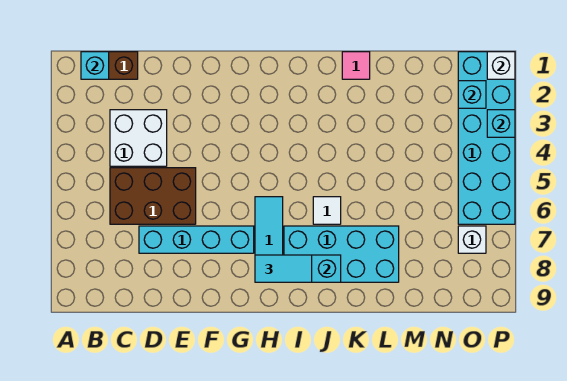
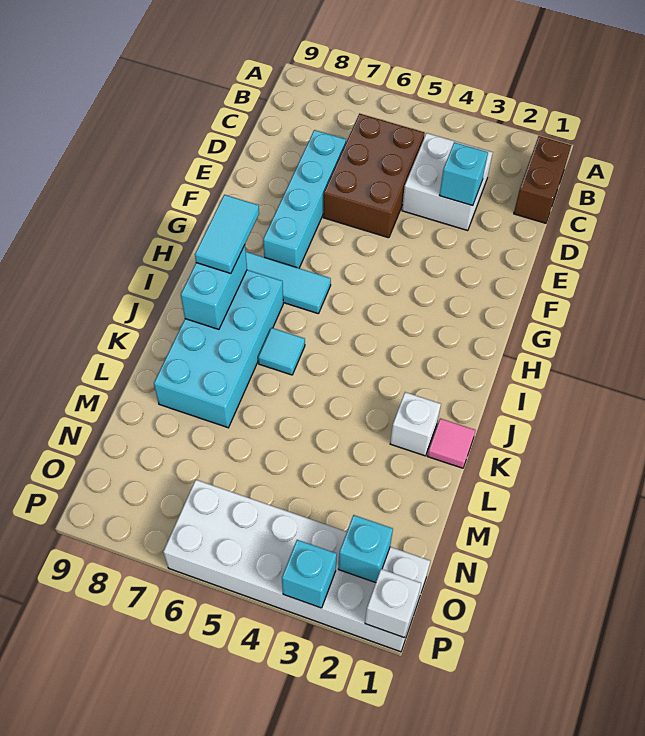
cyan 1x1 brick [81,52,109,79] -> cyan 1x1 brick moved to [440,142,488,206]
white 1x1 tile [313,197,341,224] -> cyan 1x1 tile [258,328,305,375]
cyan 2x6 brick [458,52,515,224] -> white 2x6 brick [163,480,430,652]
white 1x1 brick [458,226,486,253] -> white 1x1 brick moved to [390,392,441,456]

